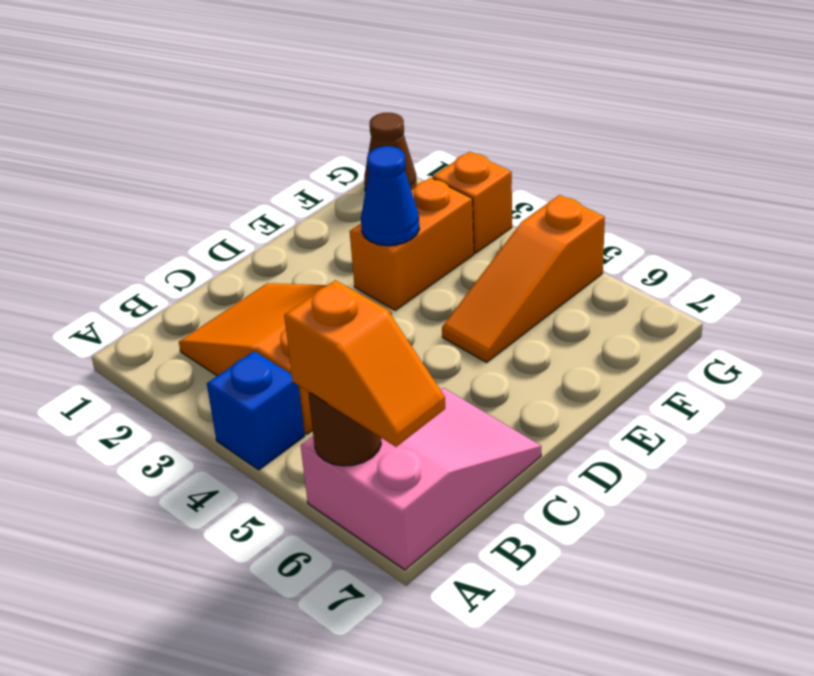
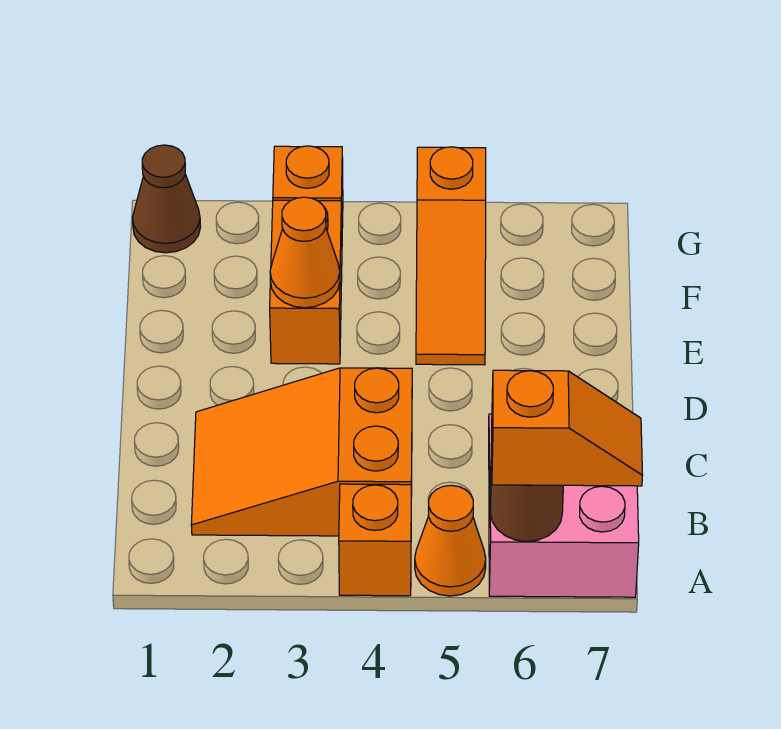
blue 1x1 brick [207,351,305,470] -> orange 1x1 brick [339,484,411,596]
none -> orange 1x1 cone [415,485,486,596]
blue 1x1 cone [361,146,419,246] -> orange 1x1 cone [270,197,340,308]

